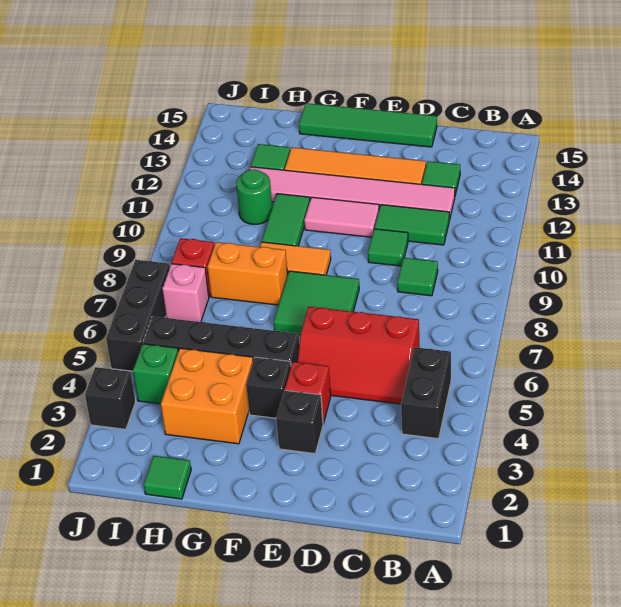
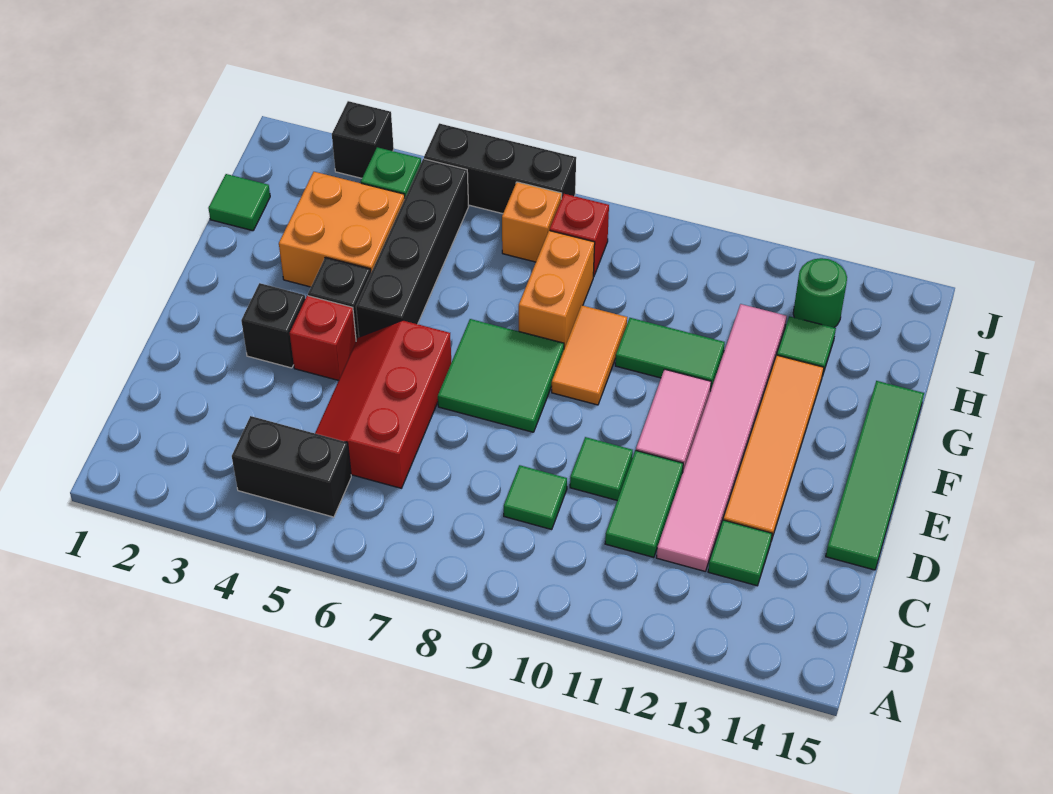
green 1x1 round brick [236,169,272,224] -> green 1x1 round brick moved to [793,258,847,327]
pink 1x1 brick [162,264,209,322] -> orange 1x1 brick [502,182,562,262]

